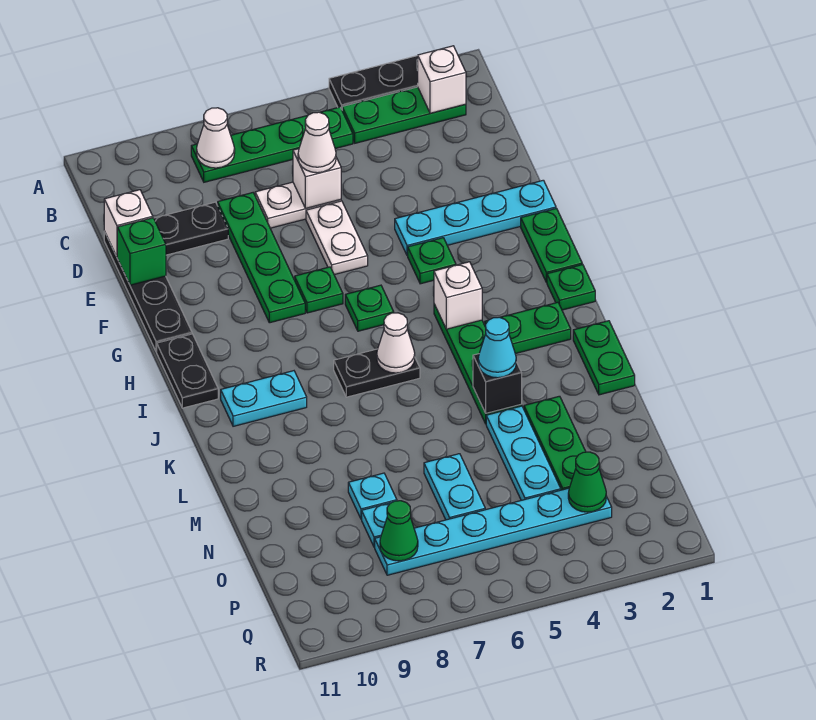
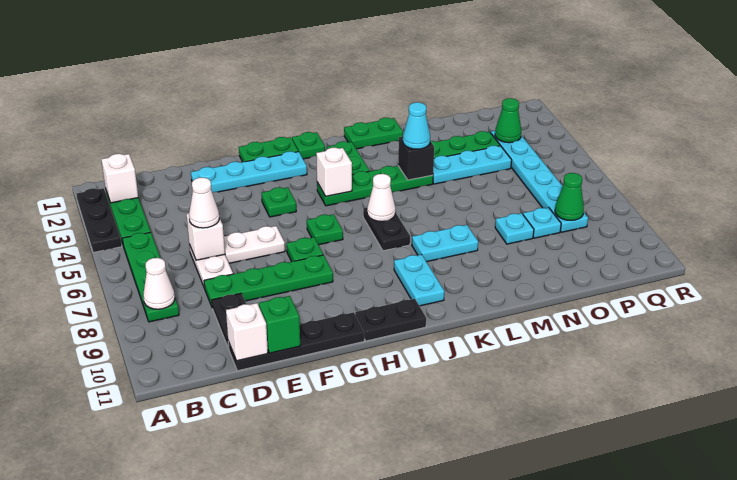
cyan 1x4 plate [395,180,556,256] -> cyan 1x4 plate turned to [191,151,307,192]
cyan 1x2 plate [424,454,485,520] -> cyan 1x2 plate moved to [412,225,478,262]

